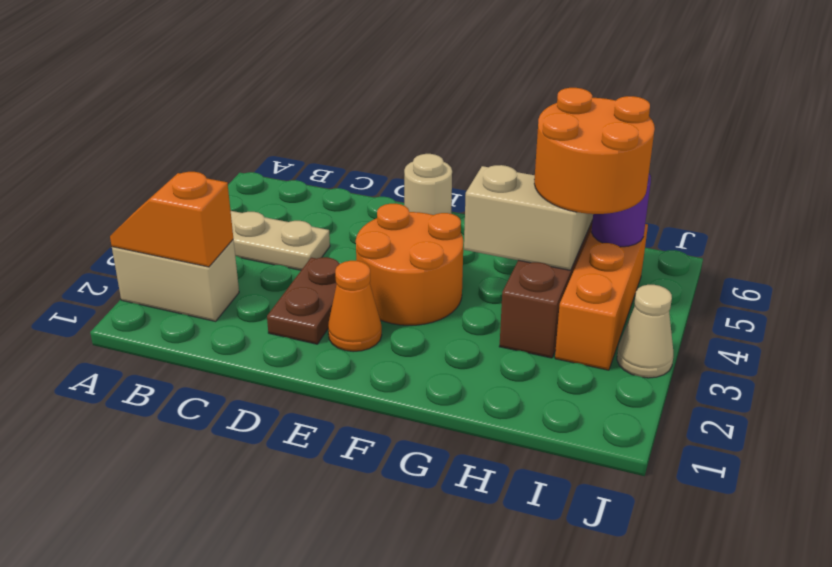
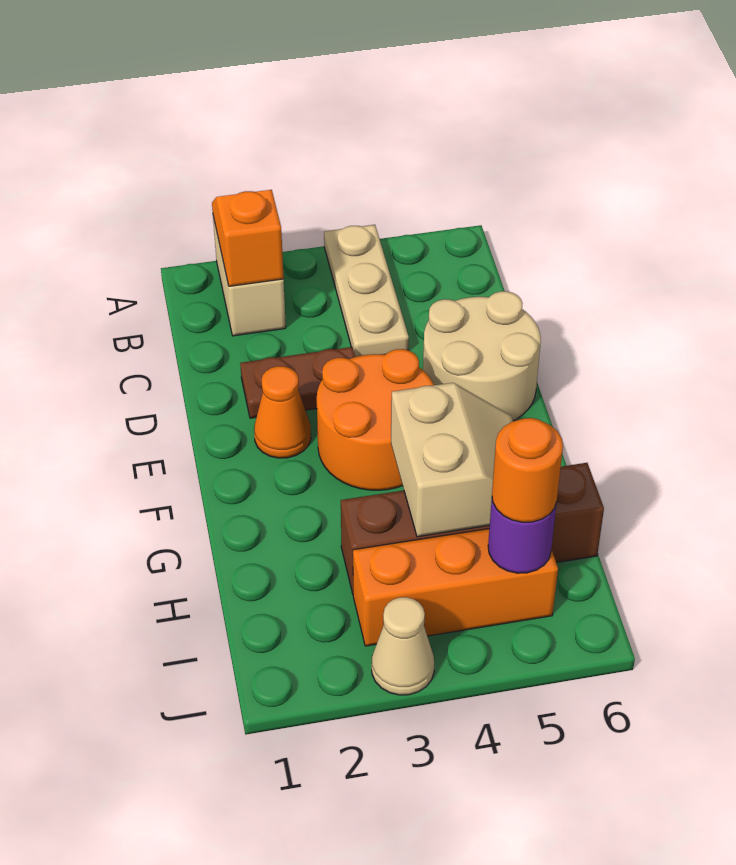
tan 1x1 round brick [404,154,452,215] -> tan 2x2 round brick [423,291,541,421]
orange 2x2 round brick [534,88,655,214] -> orange 1x1 round brick [492,418,563,522]

